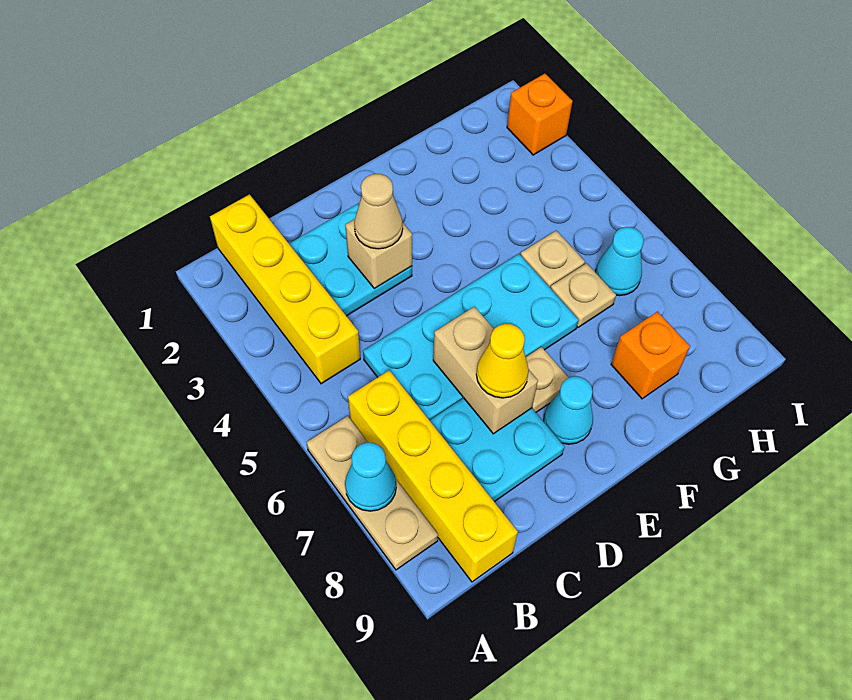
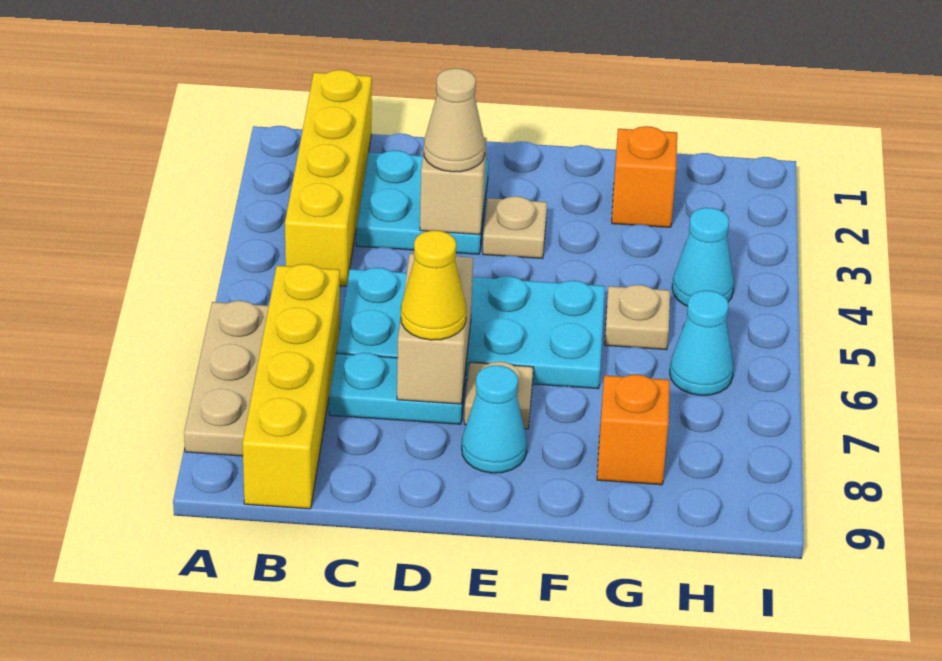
cyan 1x1 cone [345,443,396,511] -> cyan 1x1 cone moved to [672,208,734,306]
cyan 2x2 plate [430,398,564,502] -> cyan 1x2 plate [329,353,466,424]
tan 1x1 plate [551,263,616,327] -> tan 1x1 plate moved to [483,196,547,259]
orange 1x1 brick [507,74,573,155] -> orange 1x1 brick moved to [612,126,677,227]

